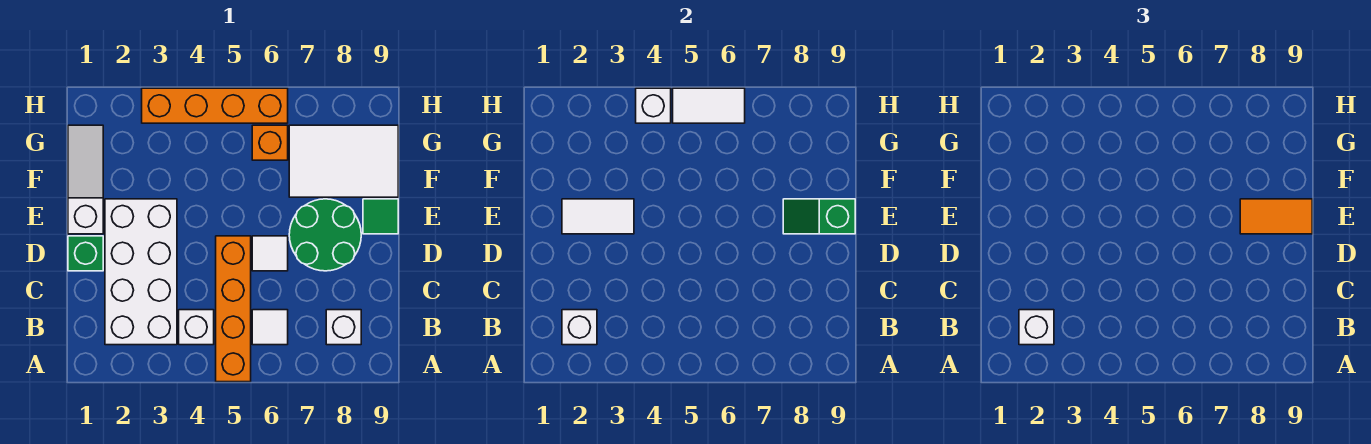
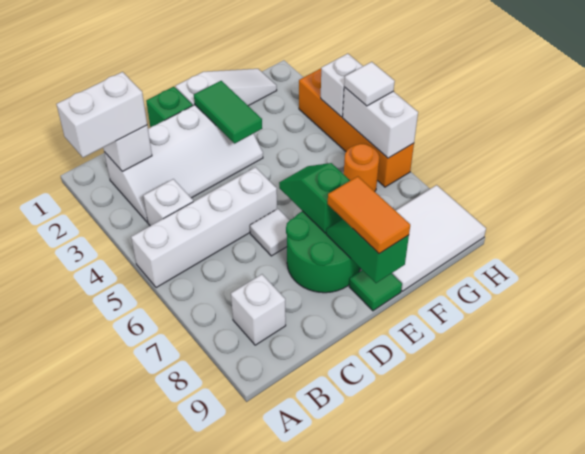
orange 1x4 brick [216,236,251,382] -> white 1x4 brick [131,167,277,288]
white 2x4 brick [105,199,177,345] -> white 2x4 slope [104,105,263,222]
white 1x1 brick [1019,310,1054,345] -> white 1x2 brick [56,72,147,158]
white 1x1 tile [252,310,288,345] -> white 1x1 tile moved to [344,62,395,106]
white 1x2 tile [562,199,634,234] -> green 1x2 tile [194,81,262,144]
none -> green 1x2 slope [279,163,350,233]
white 2x3 tile [289,125,398,197] -> white 2x3 tile turned to [392,185,486,291]
orange 1x1 brick [252,125,288,160] -> orange 1x1 round brick [344,144,379,191]
white 1x2 tile [673,88,745,123] -> white 1x2 brick [343,87,418,158]

